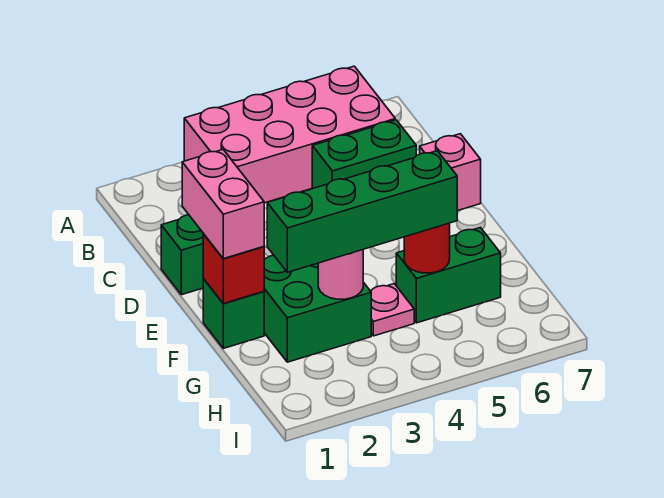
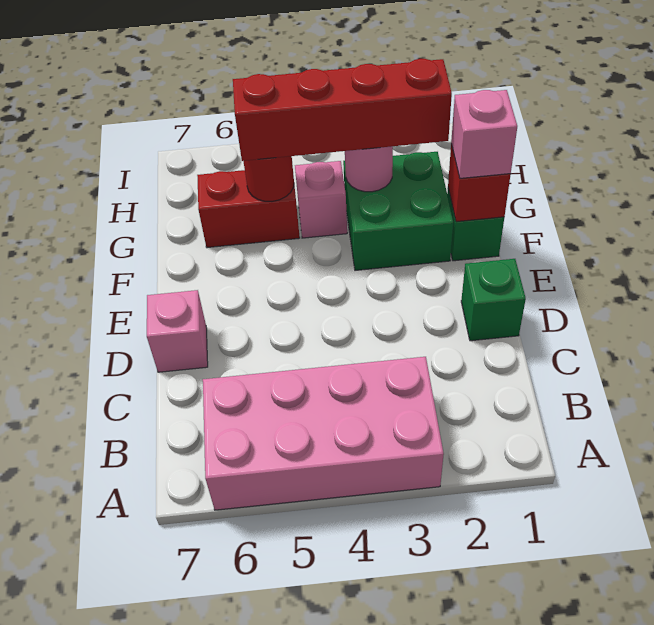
green 1x2 brick [312,120,416,189] -> none
pink 1x2 brick [182,150,264,259] -> pink 1x1 brick [451,90,517,178]
green 1x4 brick [267,151,457,272] -> red 1x4 brick [233,59,452,161]
pink 1x1 plate [371,284,414,336] -> pink 1x1 brick [295,161,347,238]
green 1x2 brick [396,227,501,323] -> red 1x2 brick [197,170,300,248]

